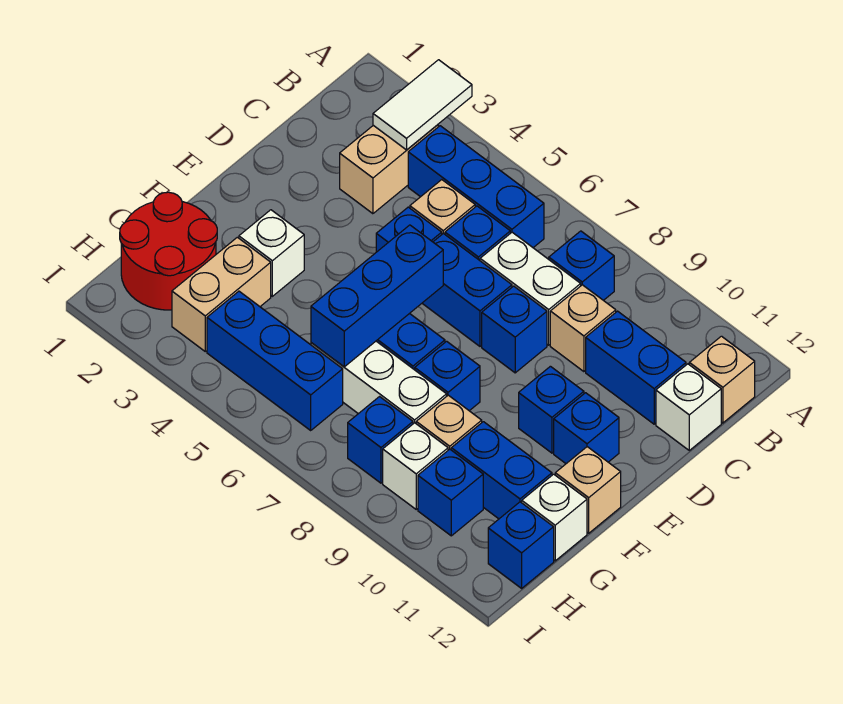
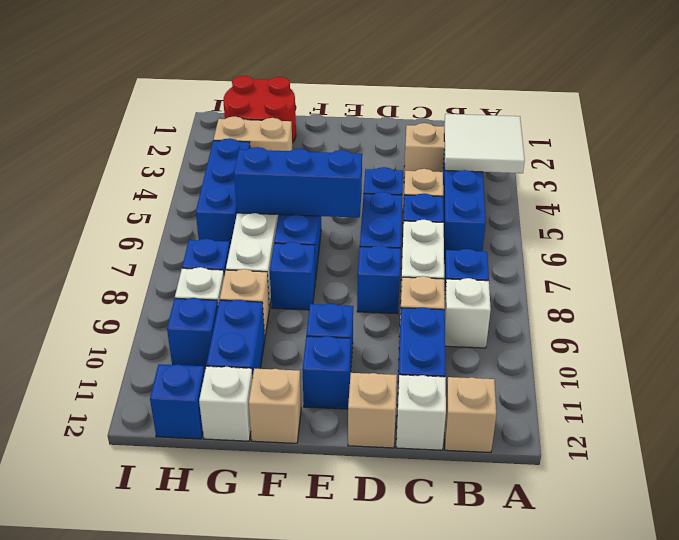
white 1x2 tile [373,60,472,150] -> white 2x2 tile [444,114,525,173]
none -> tan 1x1 brick [348,373,397,448]
white 1x1 brick [239,210,304,296] -> white 1x1 brick moved to [445,278,491,348]

